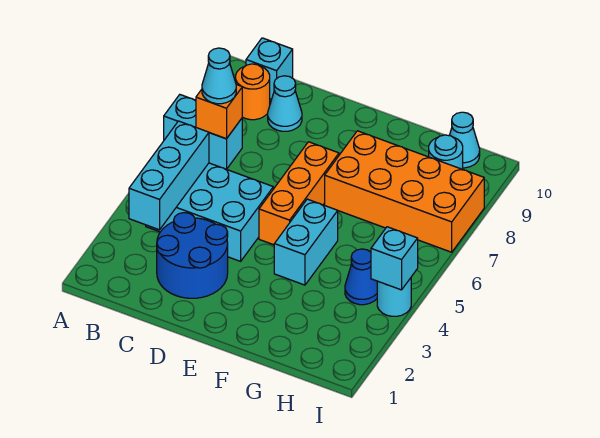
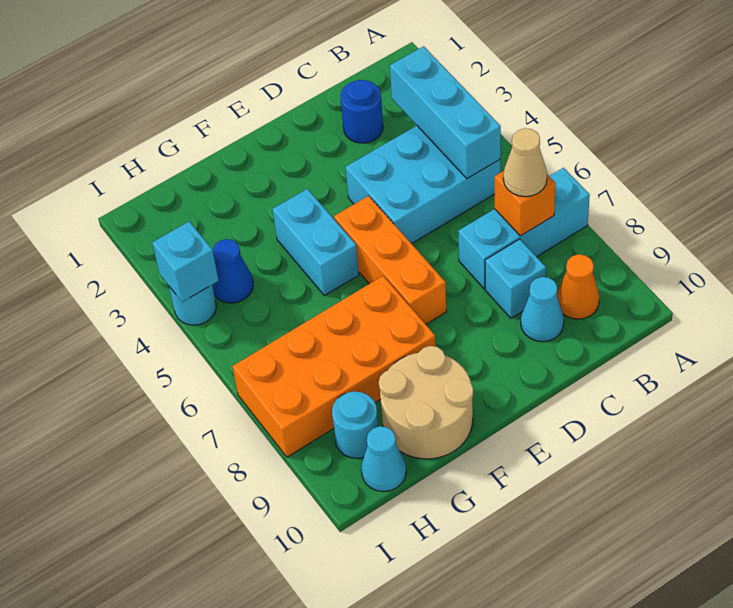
cyan 1x2 brick [164,95,242,169] -> cyan 1x3 brick [458,168,590,289]
cyan 1x1 cone [202,48,236,104] -> tan 1x1 cone [503,128,547,197]
orange 1x1 round brick [236,64,270,120] -> orange 1x1 cone [557,254,600,319]
cyan 1x1 brick [246,38,293,99] -> cyan 1x1 brick moved to [485,239,546,318]
blue 2x2 round brick [157,213,228,298] -> blue 1x1 round brick [340,80,383,143]
none -> tan 2x2 round brick [379,346,473,459]

